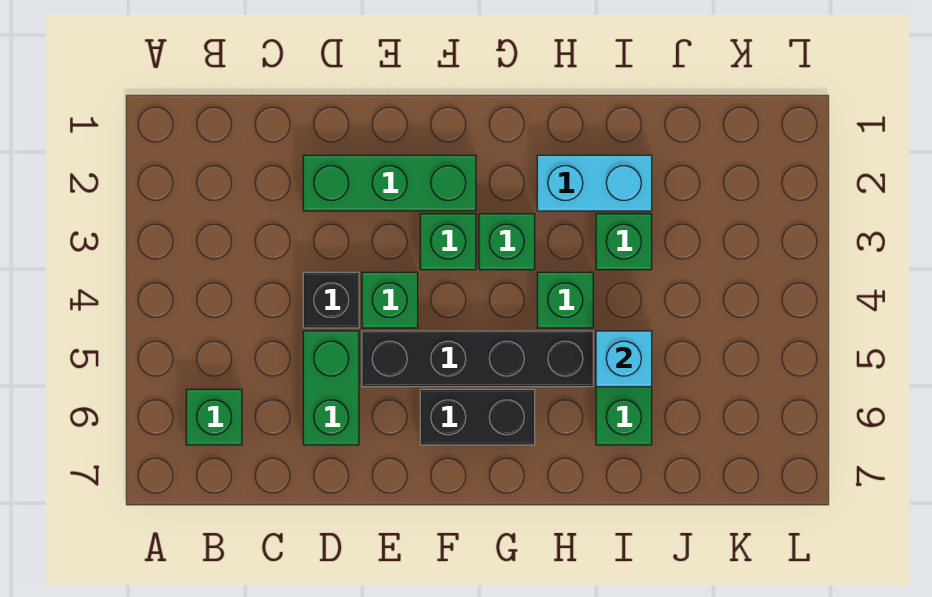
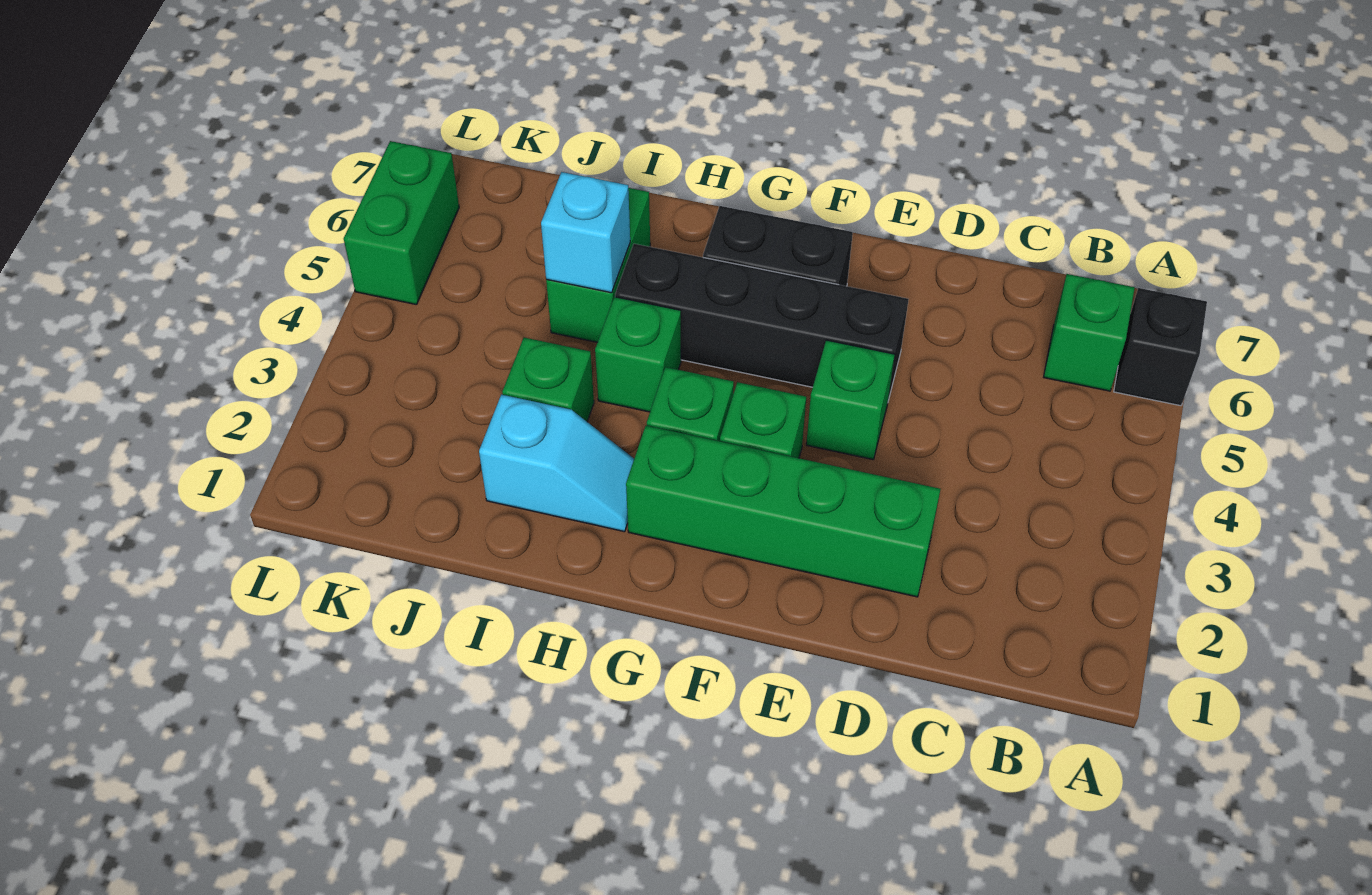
green 1x3 brick [303,155,476,211] -> green 1x4 brick [626,426,941,597]
black 1x1 brick [303,272,359,328] -> black 1x1 brick moved to [1114,288,1207,406]
green 1x2 brick [303,331,359,445] -> green 1x2 brick moved to [344,141,459,305]
cyan 1x2 brick [537,155,652,211] -> cyan 1x2 slope [479,395,634,532]

